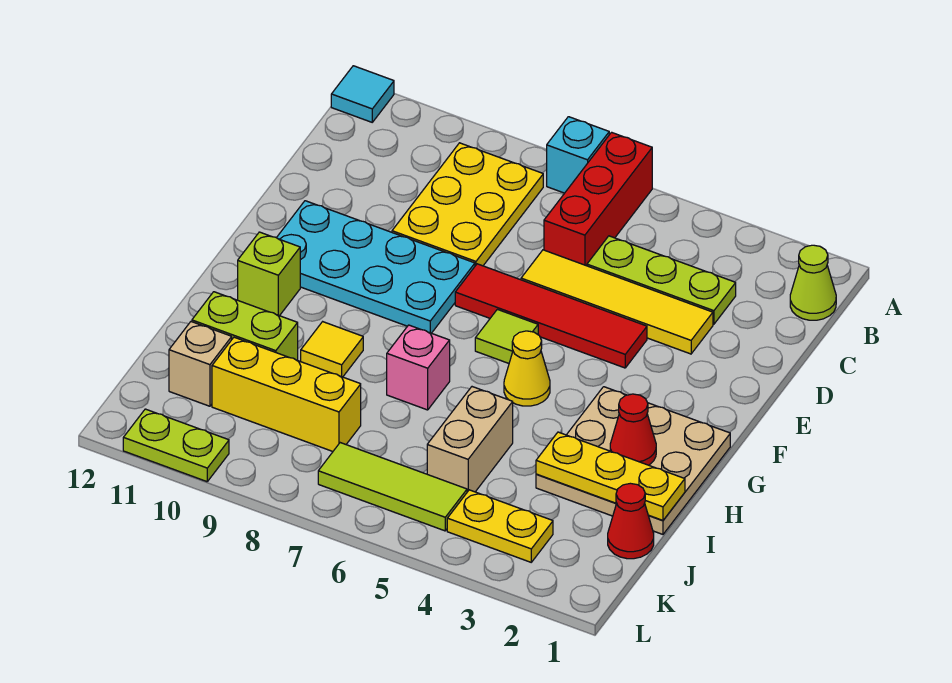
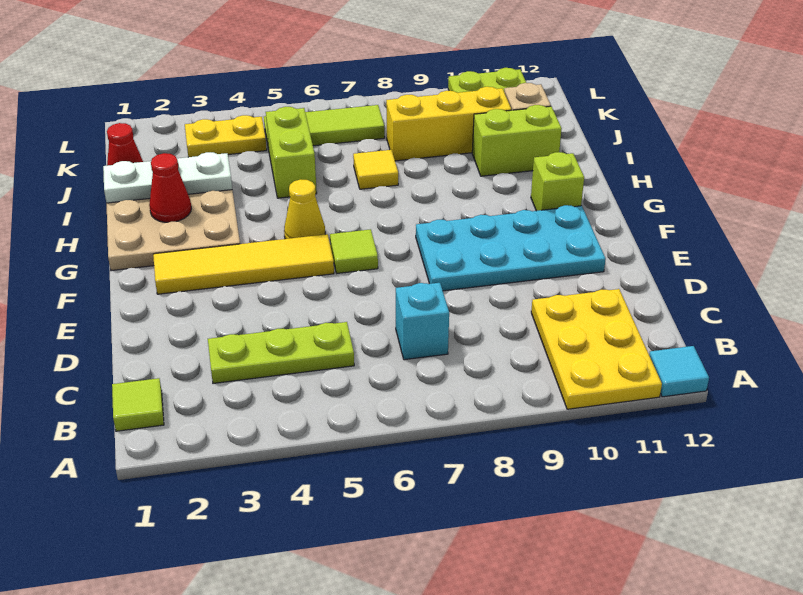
red 1x3 brick [544,132,652,266] -> none
cyan 1x1 brick [547,117,609,193] -> cyan 1x1 brick moved to [396,283,449,360]
lime 1x1 cone [790,245,836,320] -> lime 1x1 tile [112,378,164,431]
yellow 2x3 plate [392,143,543,266] -> yellow 2x3 plate moved to [531,289,662,409]
yellow 1x4 tile [521,250,713,354] -> yellow 1x4 tile moved to [153,234,334,294]
red 1x4 tile [455,264,647,368] -> none
pink 1x1 brick [387,325,450,410] -> none
yellow 1x1 tile [301,322,363,377] -> yellow 1x1 tile moved to [353,150,398,189]
yellow 1x3 plate [536,432,685,521] -> white 1x3 plate [103,152,232,203]
tan 1x2 brick [427,387,513,492] -> lime 1x2 brick [266,107,317,198]

